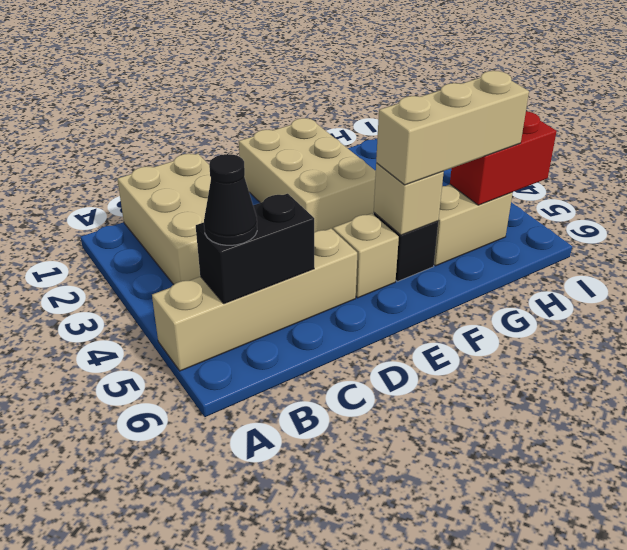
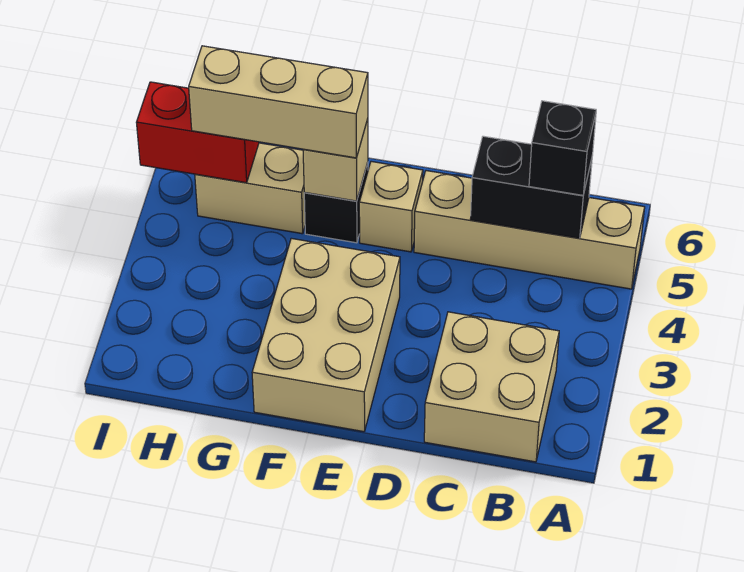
tan 2x3 brick [117,154,211,285] -> tan 2x2 brick [424,312,559,462]
black 1x1 cone [204,154,257,245] -> black 1x1 brick [529,101,596,195]

